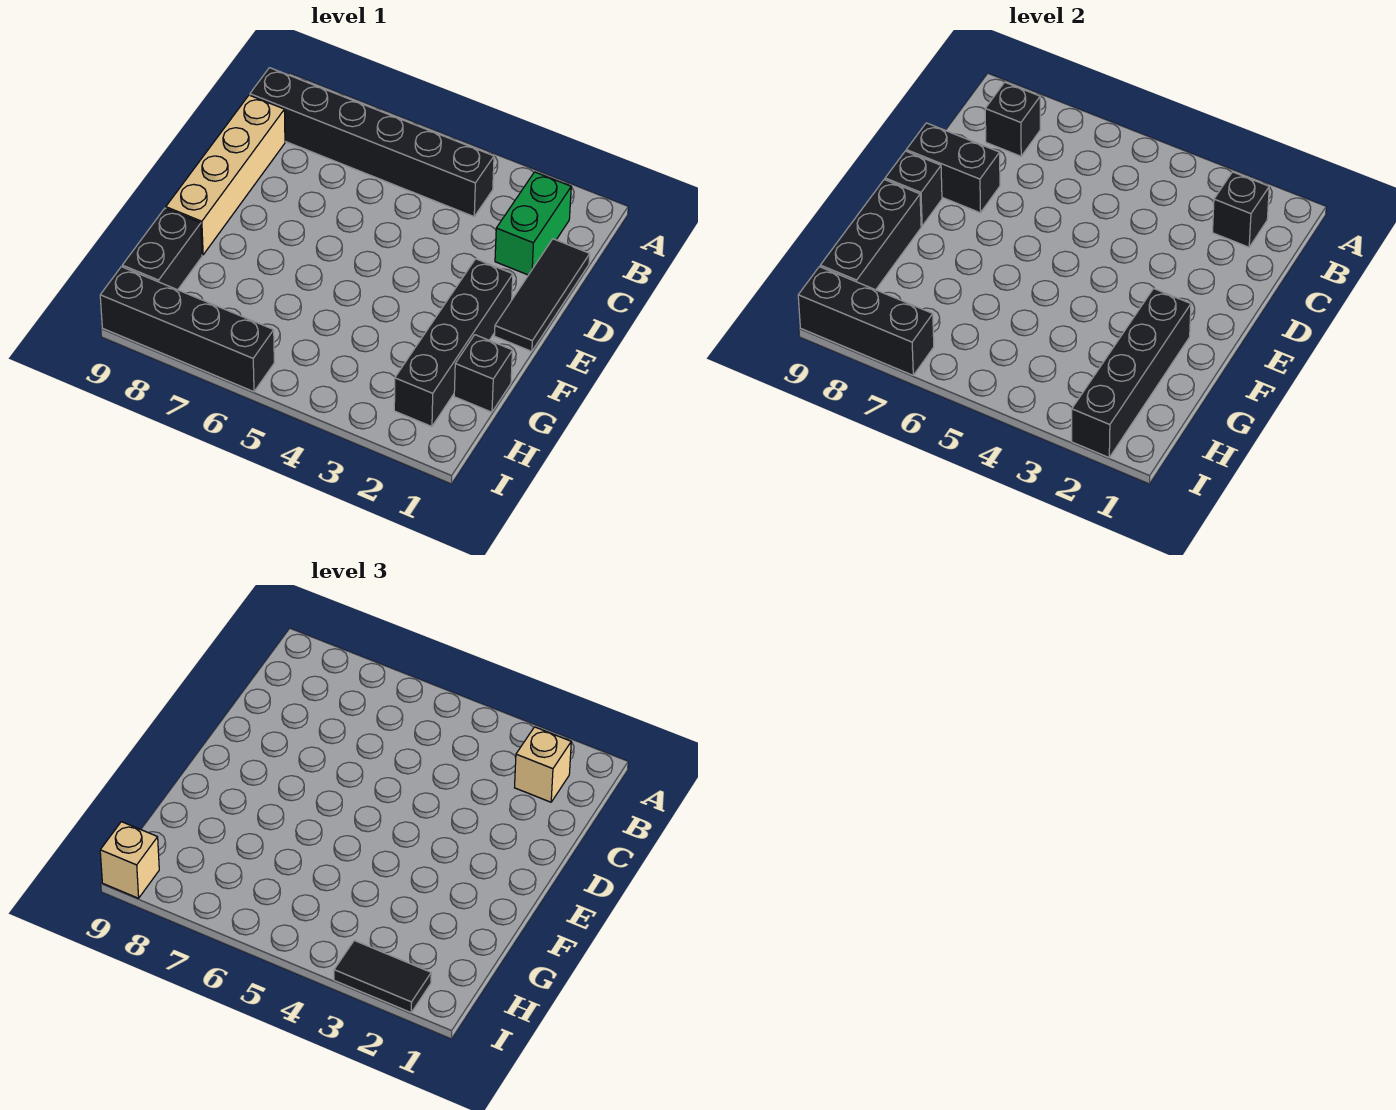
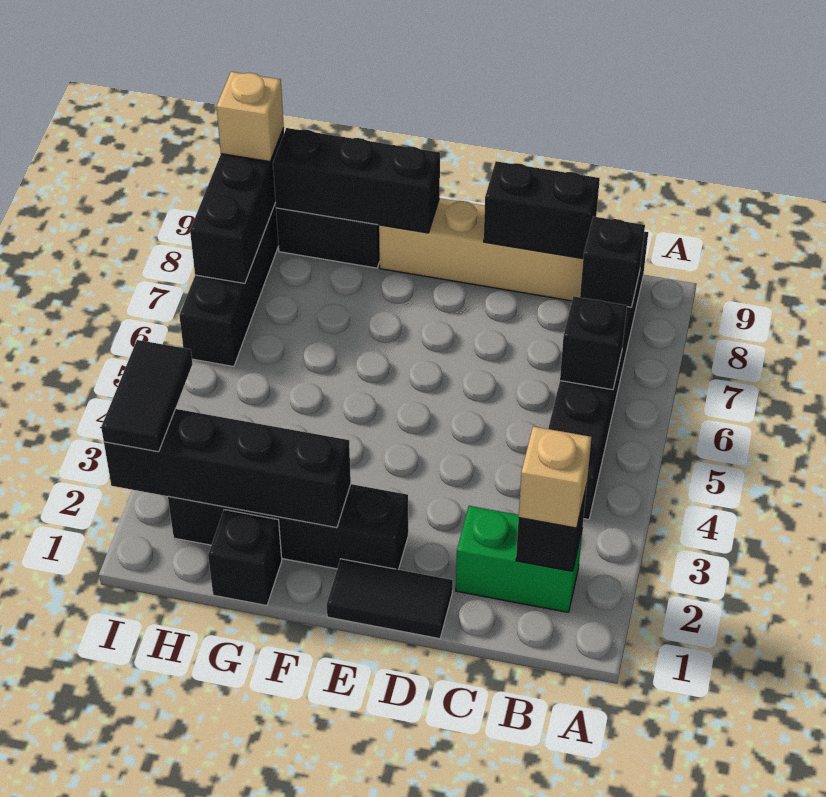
black 1x3 tile [495,239,590,351] -> black 1x2 tile [327,559,453,639]
black 1x2 brick [906,123,1000,213] -> black 1x2 brick turned to [484,161,600,259]
black 1x1 brick [885,151,942,226] -> black 1x1 brick moved to [560,296,627,390]

